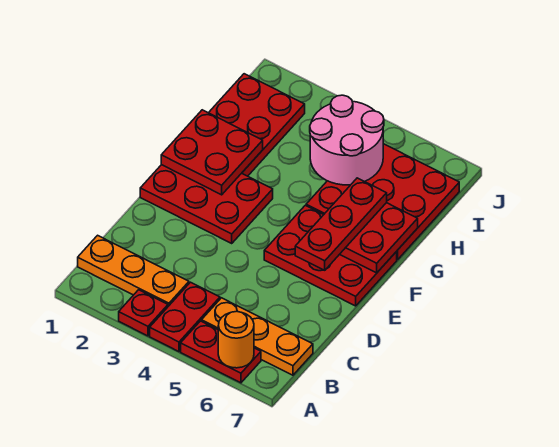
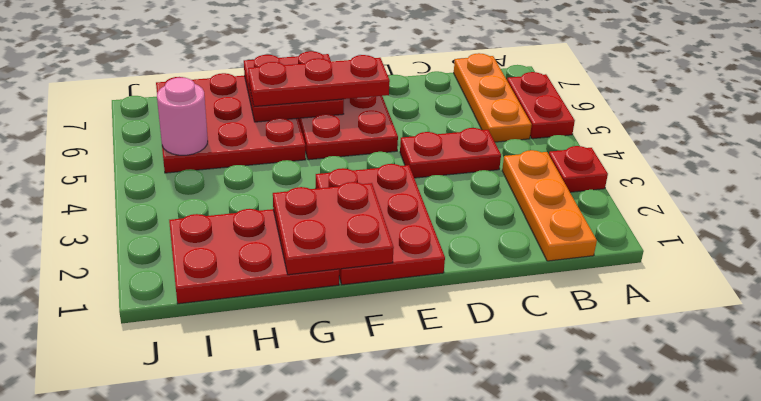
red 1x2 plate [150,282,220,352] -> red 1x2 plate moved to [400,128,501,178]
orange 1x1 round brick [218,312,254,368] -> none
pink 2x2 round brick [310,95,384,185] -> pink 1x1 round brick [157,77,208,155]

